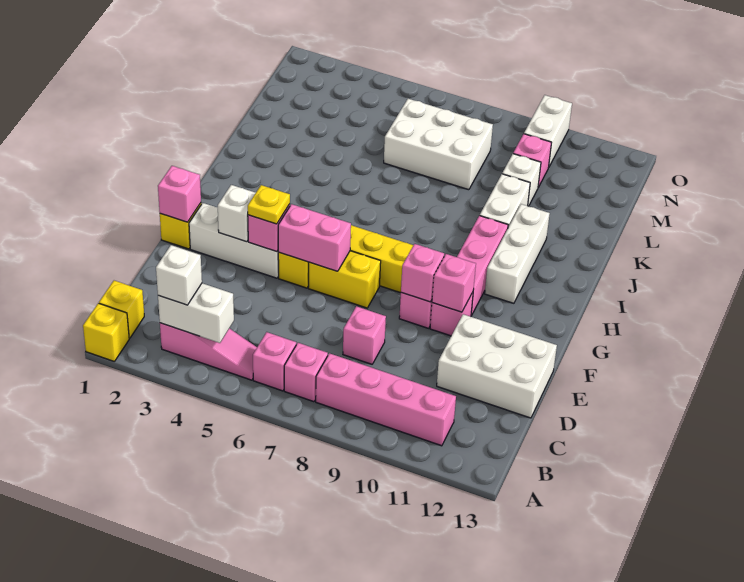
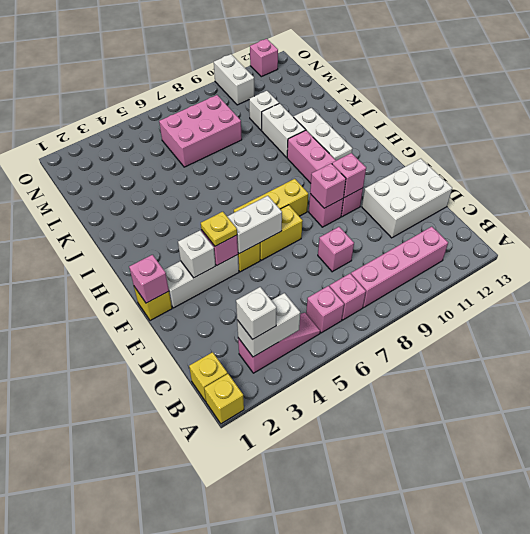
pink 1x2 brick [278,204,351,271] -> white 1x2 brick [227,196,282,254]
white 2x3 brick [384,99,493,190] -> pink 2x3 brick [159,95,242,167]
pink 1x1 brick [513,134,551,187] -> pink 1x1 brick moved to [250,39,278,77]

